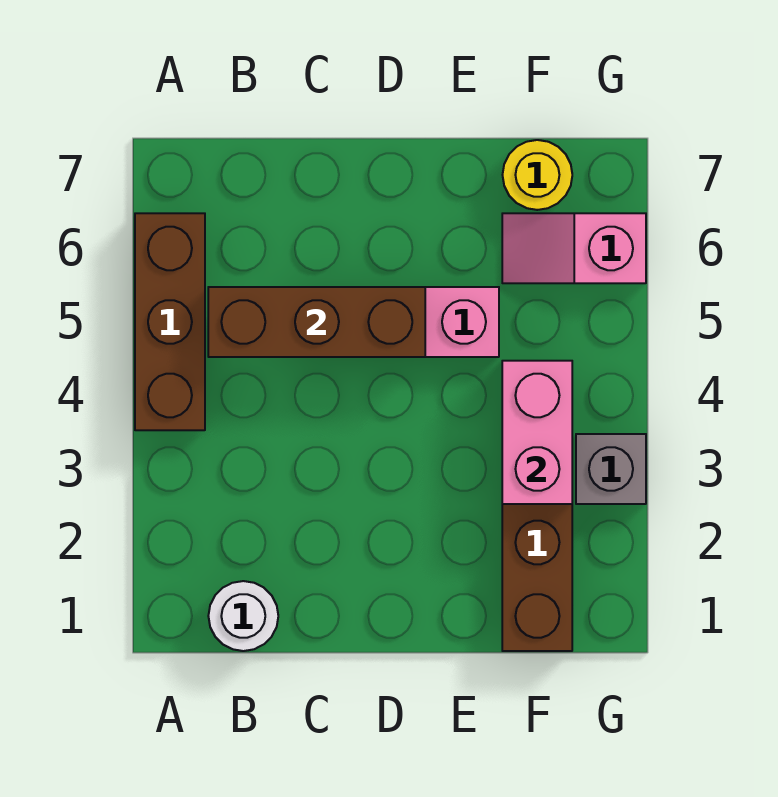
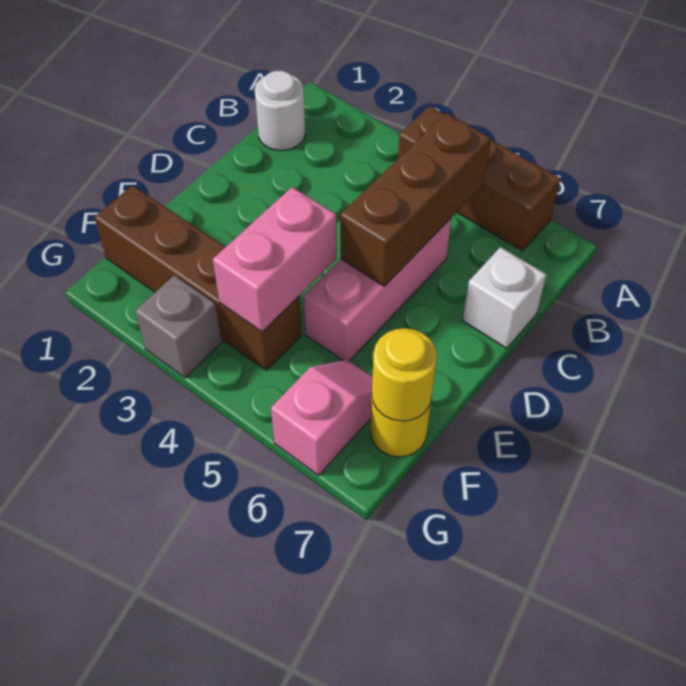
none -> white 1x1 brick [463,247,546,348]
pink 1x2 brick [502,361,572,504] -> pink 1x2 brick turned to [213,187,337,332]
none -> yellow 1x1 round brick [372,328,437,421]

